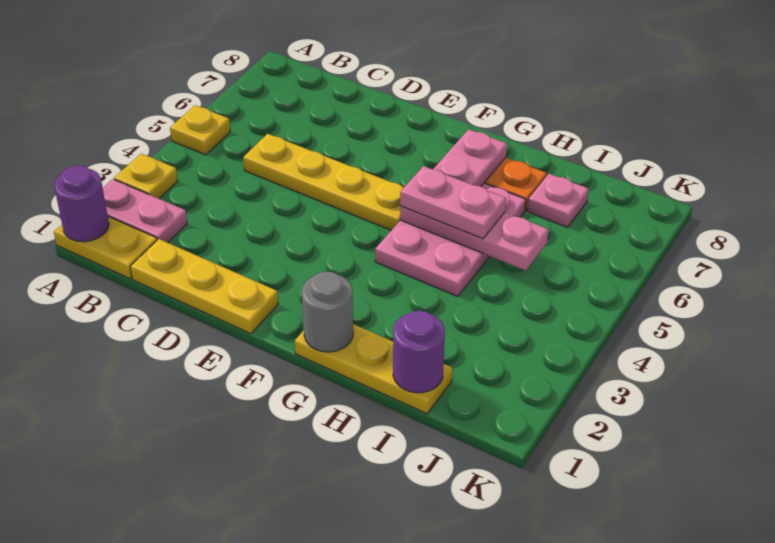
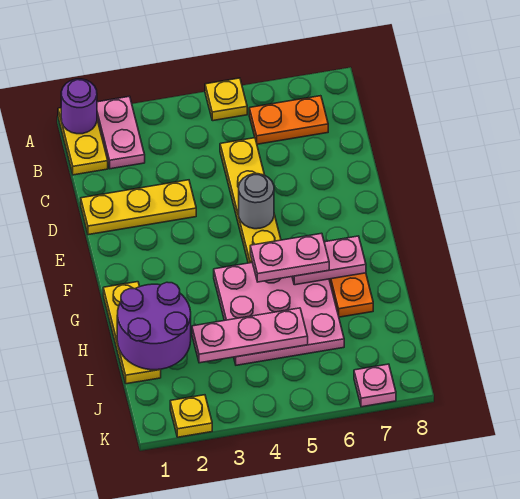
yellow 1x1 plate [114,154,178,199] -> yellow 1x1 plate moved to [170,395,212,437]
none -> orange 1x2 plate [249,96,328,144]
yellow 1x3 plate [130,239,278,334] -> yellow 1x3 plate turned to [81,180,196,235]
grey 1x1 round brick [302,272,353,352] -> grey 1x1 round brick moved to [239,174,274,229]
pink 2x3 plate [375,183,526,297] -> pink 3x3 plate [214,263,344,365]
pink 1x3 plate [400,206,548,271] -> pink 1x3 plate turned to [192,308,308,363]
pink 1x2 plate [400,166,506,239] -> pink 1x2 plate turned to [250,233,329,282]
purple 1x1 round brick [393,311,445,393] -> purple 2x2 round brick [117,282,191,370]
pink 1x1 plate [528,174,589,227] -> pink 1x1 plate moved to [354,364,396,407]

